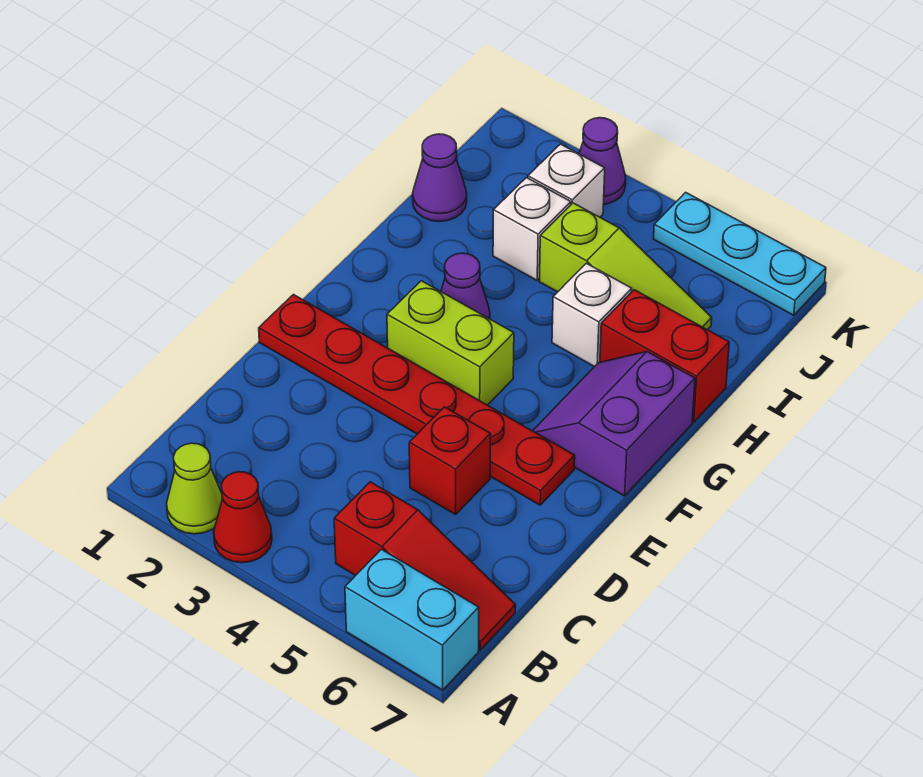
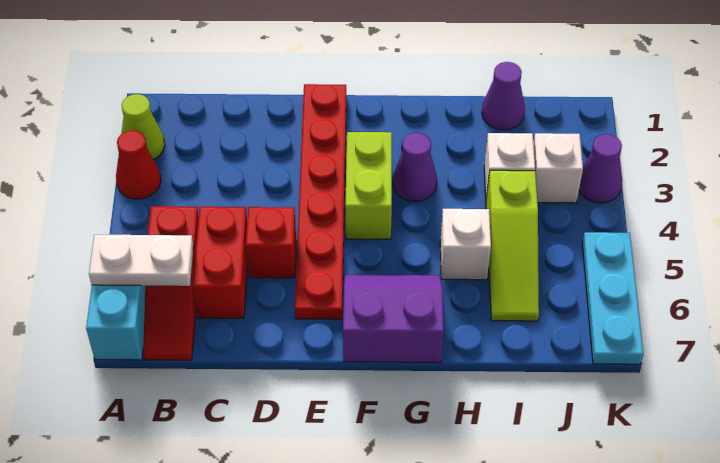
none -> white 1x2 plate [89,235,194,286]
red 1x2 brick [600,290,729,422] -> red 1x2 brick moved to [193,207,248,318]

